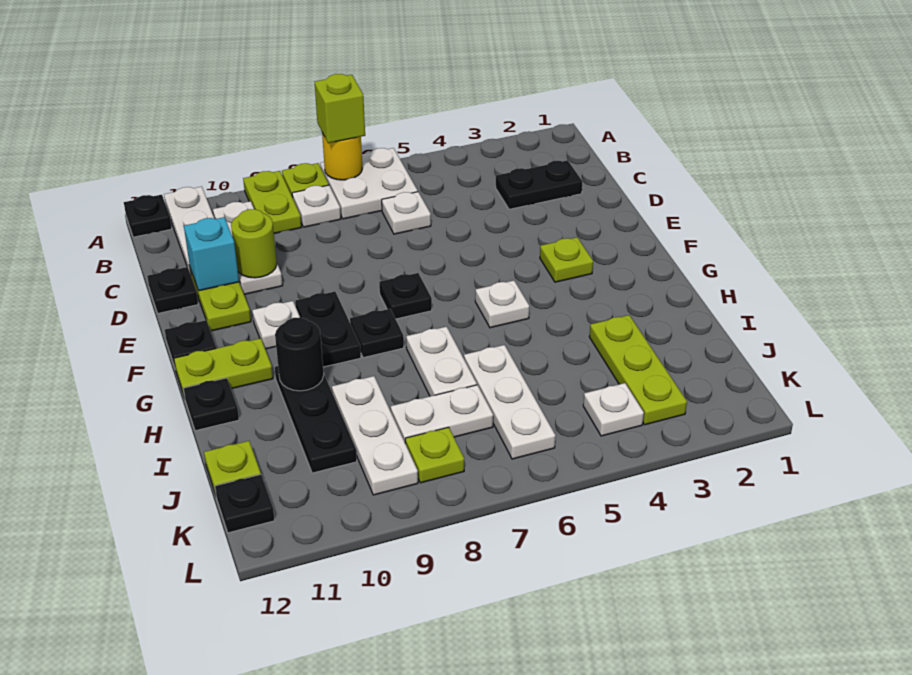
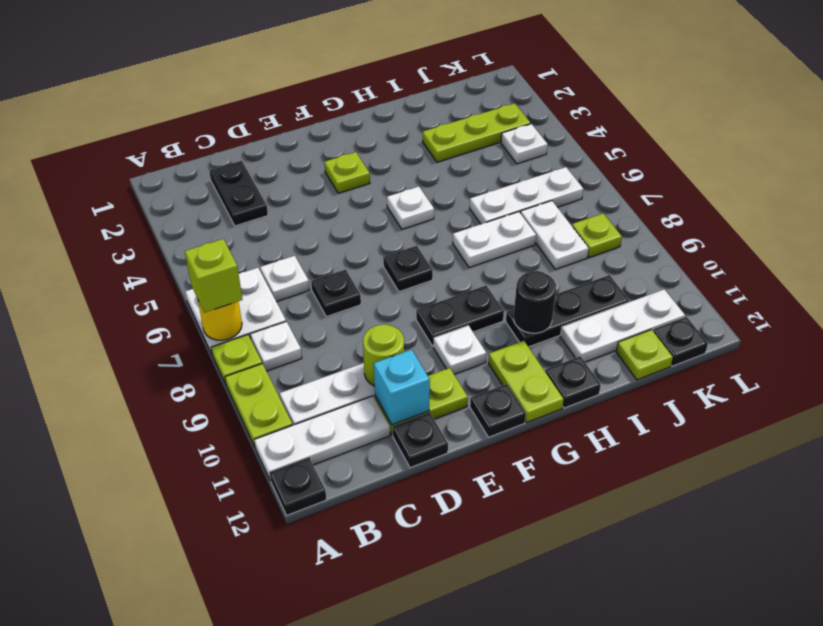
lime 1x2 plate [243,171,301,234] -> lime 1x2 plate turned to [225,364,293,446]
black 1x1 plate [350,309,404,358] -> black 1x1 plate moved to [311,269,361,317]
white 1x3 plate [332,376,418,495] -> white 1x3 plate moved to [560,289,685,362]

